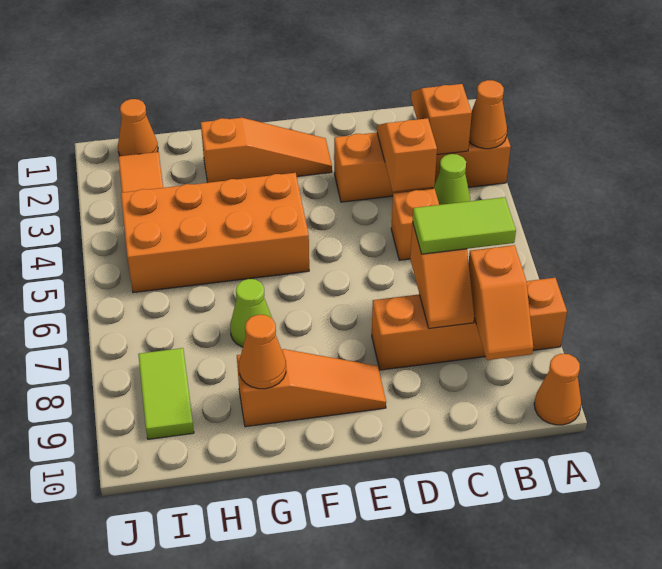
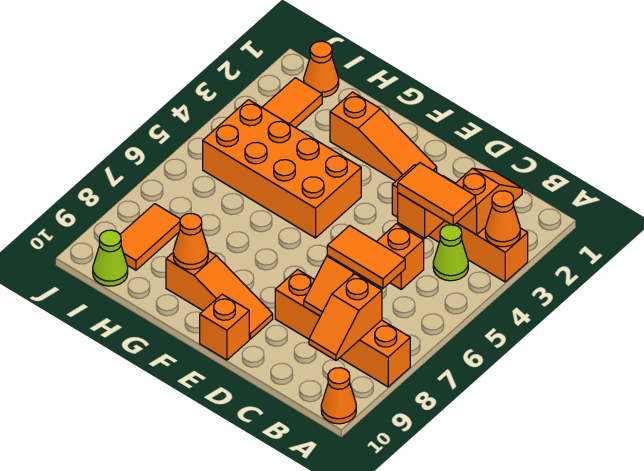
none -> orange 1x2 tile [398,163,476,225]
lime 1x2 tile [413,197,516,254] -> orange 1x2 tile [327,226,405,288]
none -> orange 1x1 brick [200,294,249,360]
lime 1x1 cone [230,279,272,347] -> lime 1x1 cone moved to [93,230,128,286]
lime 1x2 tile [138,348,194,439] -> orange 1x2 tile [120,204,180,270]

